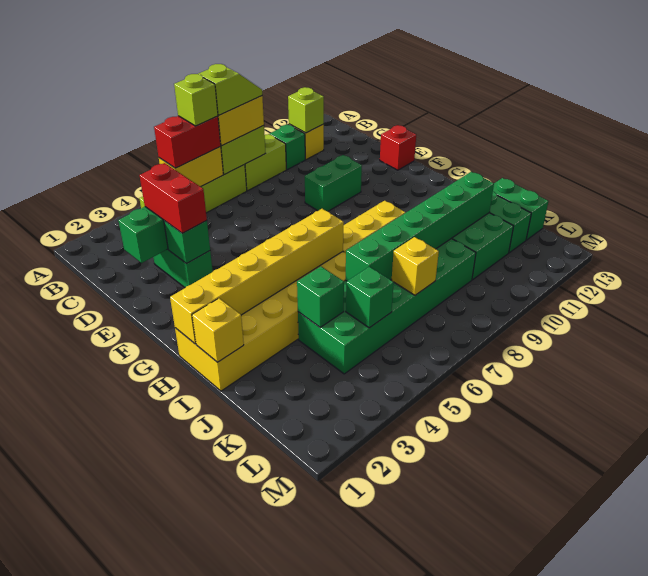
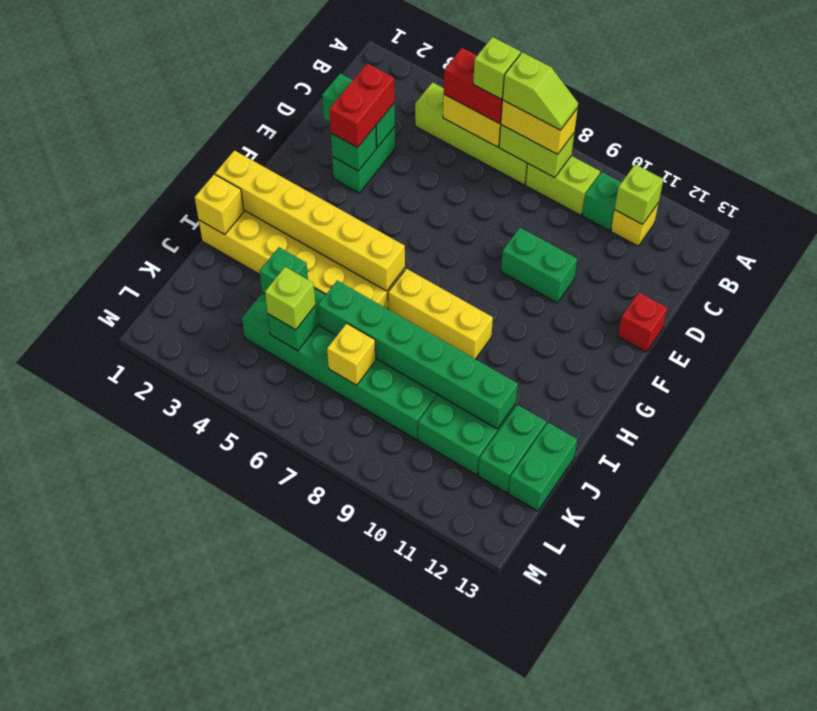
none -> lime 1x1 brick [265,267,315,330]

